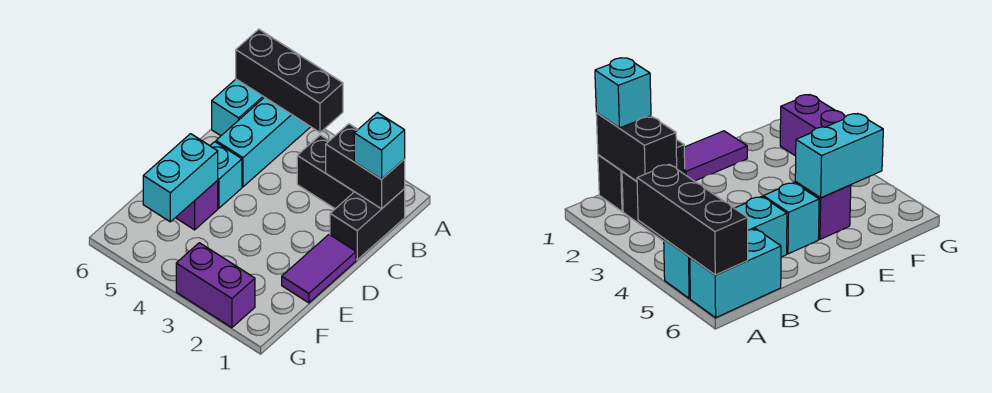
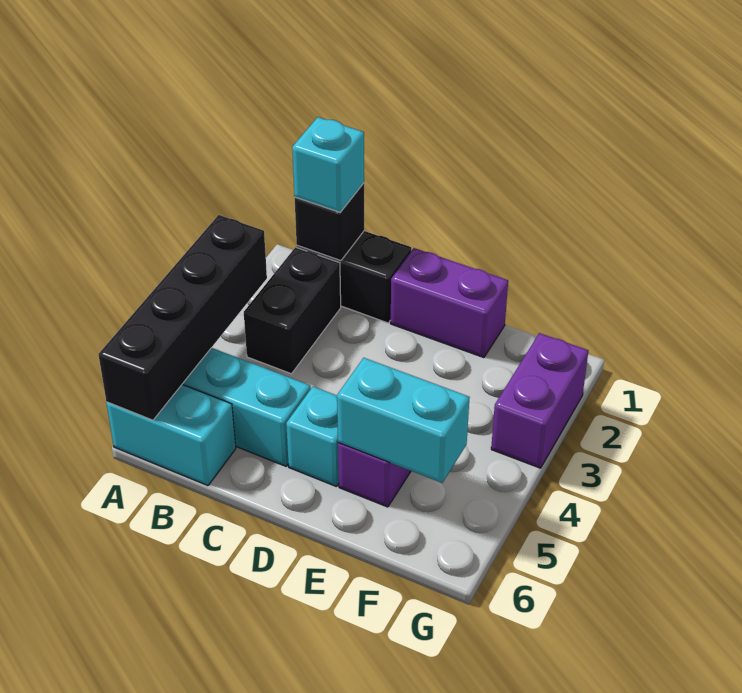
black 1x3 brick [236,29,343,132] -> black 1x4 brick [98,215,267,420]
black 1x2 brick [326,124,405,209] -> black 1x1 brick [295,183,364,261]
purple 1x2 tile [282,234,356,303] -> purple 1x2 brick [391,248,508,358]

